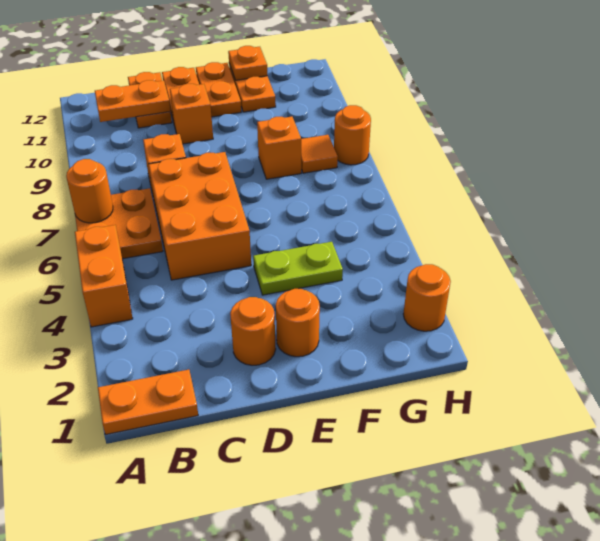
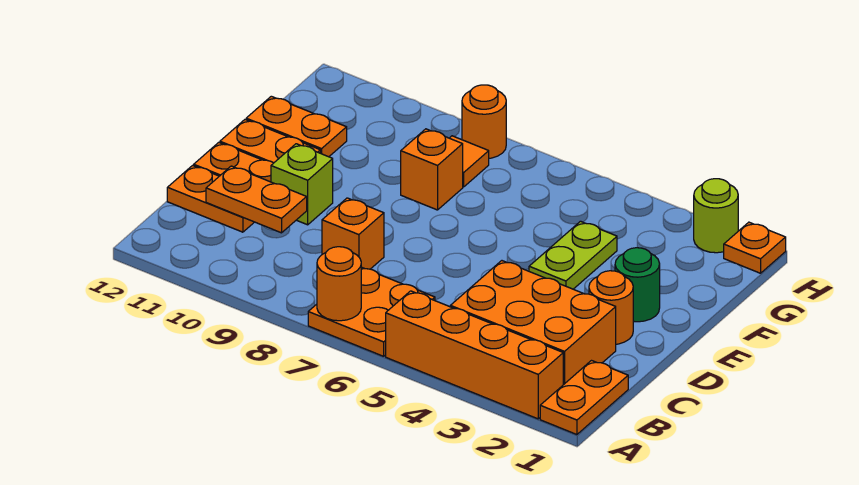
orange 1x2 brick [75,225,133,327] -> orange 1x4 brick [386,291,563,419]
orange 1x2 plate [95,80,171,122] -> orange 1x2 plate turned to [206,166,307,233]
orange 2x3 brick [148,152,251,280] -> orange 2x3 brick moved to [450,261,616,385]
orange 1x1 brick [170,84,213,144] -> lime 1x1 brick [271,144,333,225]
orange 1x1 round brick [276,289,320,357] -> green 1x1 round brick [615,248,660,322]
orange 1x1 plate [228,46,268,80] -> orange 1x1 plate moved to [724,222,786,273]
orange 1x1 round brick [403,264,451,331] -> lime 1x1 round brick [694,179,738,253]

